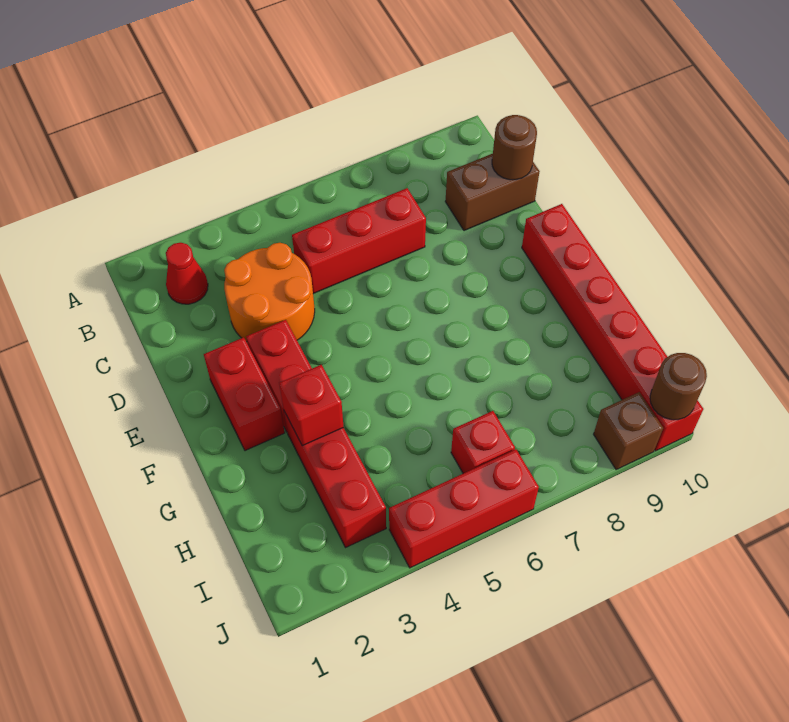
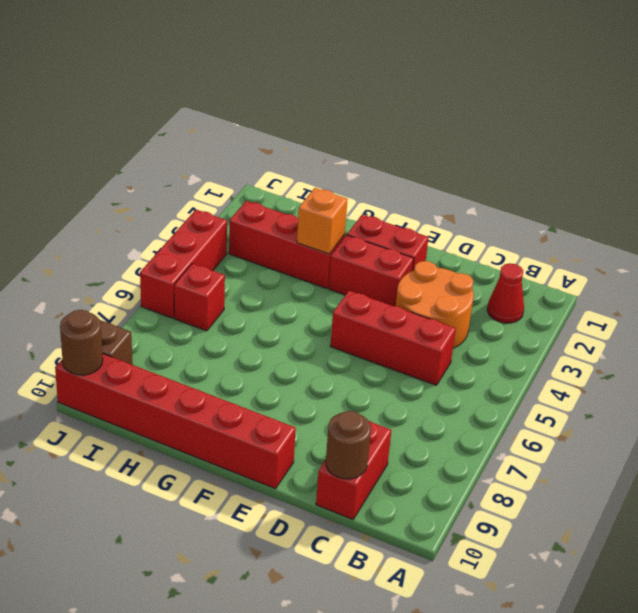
red 1x3 brick [292,188,426,294] -> red 1x3 brick turned to [330,291,456,385]
brown 1x2 brick [445,154,540,231] -> red 1x2 brick [316,421,392,519]
red 1x1 brick [279,365,343,446] -> orange 1x1 brick [297,188,348,254]

